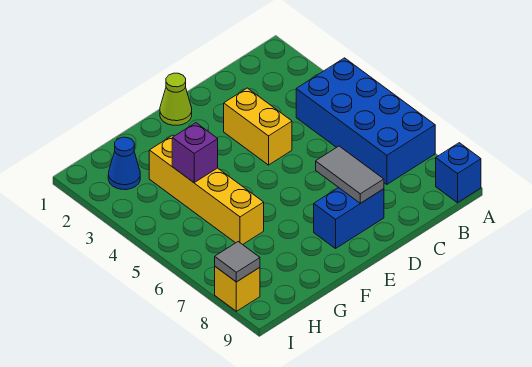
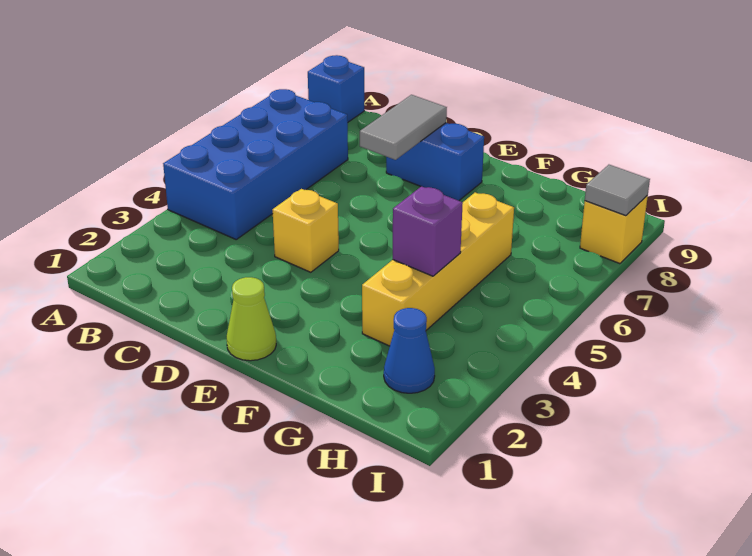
yellow 1x2 brick [224,88,292,165] -> yellow 1x1 brick [273,189,339,272]

